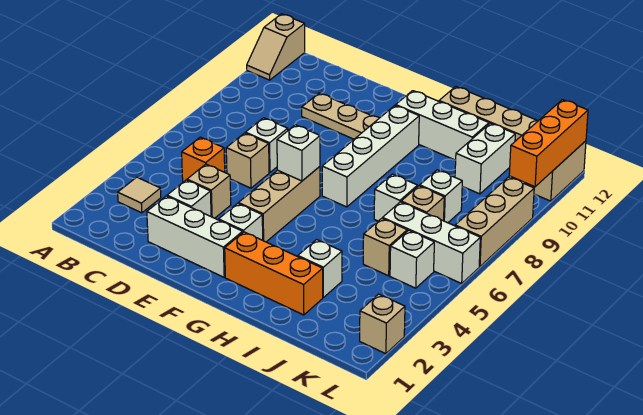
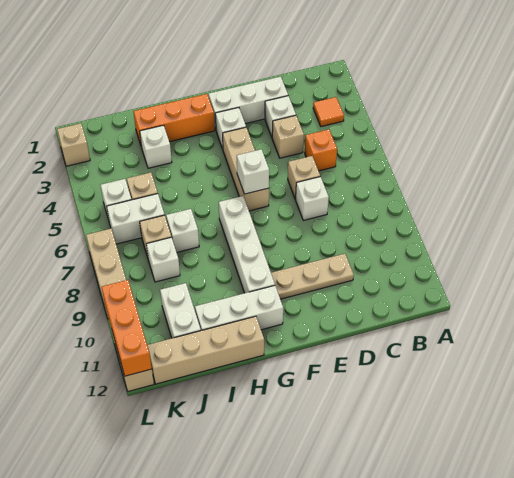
tan 1x2 slope [247,14,305,80] -> none
tan 1x1 tile [118,177,161,213] -> orange 1x1 tile [313,97,344,127]
white 1x3 brick [383,202,480,283] -> white 1x2 brick [107,194,165,244]

